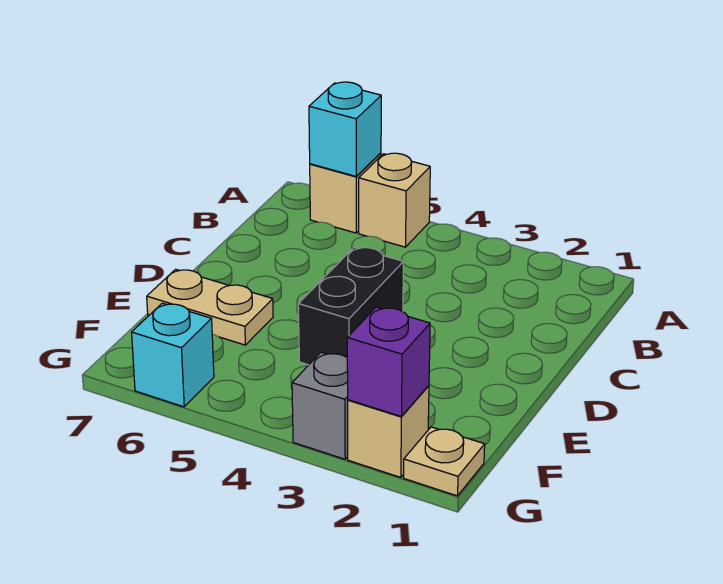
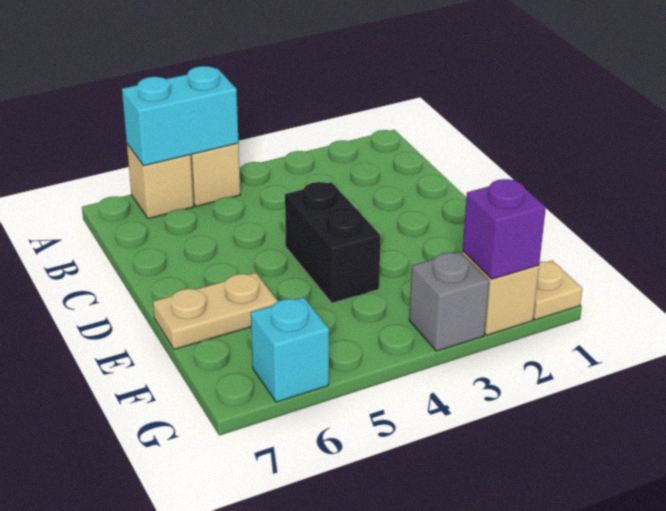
cyan 1x1 brick [309,82,381,176] -> cyan 1x2 brick [122,66,239,166]

